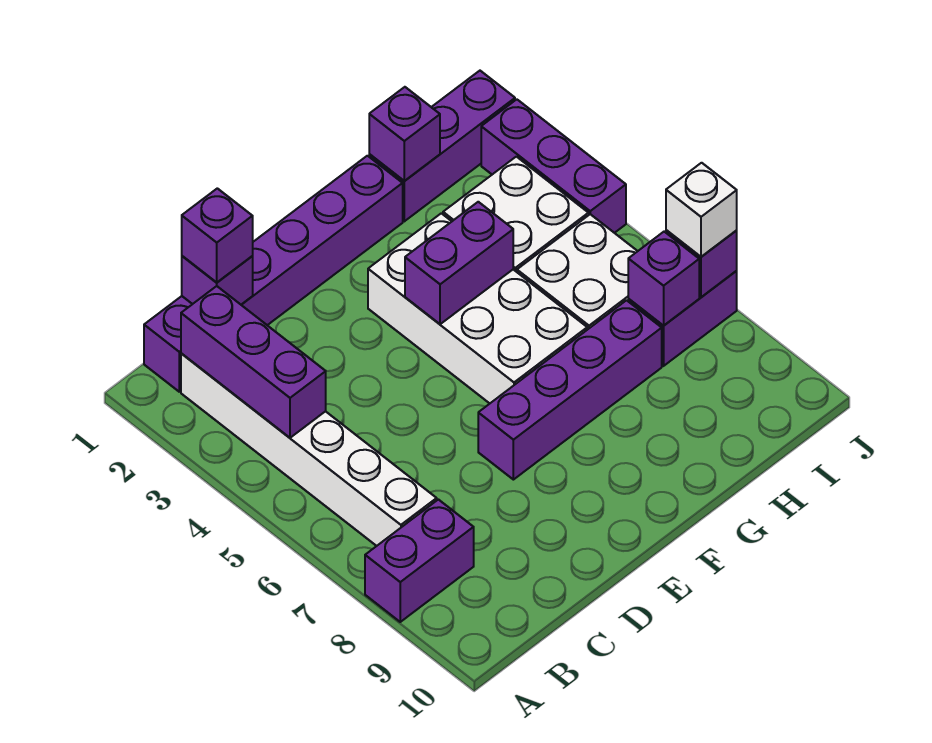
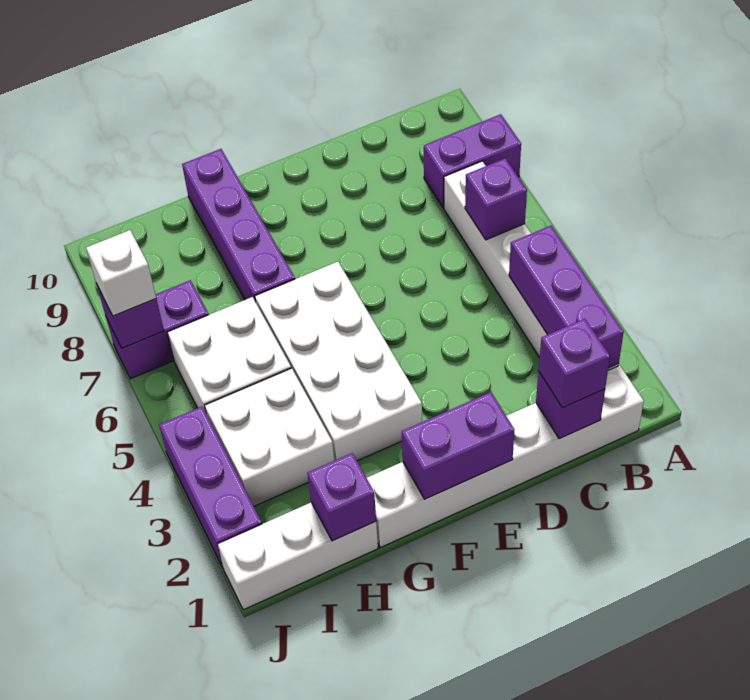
purple 1x6 brick [144,156,403,392] -> white 1x6 brick [367,366,644,548]
purple 1x4 brick [478,300,662,480] -> purple 1x4 brick turned to [182,149,295,302]
purple 1x2 brick [405,202,513,324] -> purple 1x2 brick moved to [402,392,514,499]
purple 1x3 brick [369,71,515,221] -> white 1x3 brick [218,502,378,610]
purple 1x1 brick [628,232,699,326] -> purple 1x1 brick moved to [465,158,527,240]

